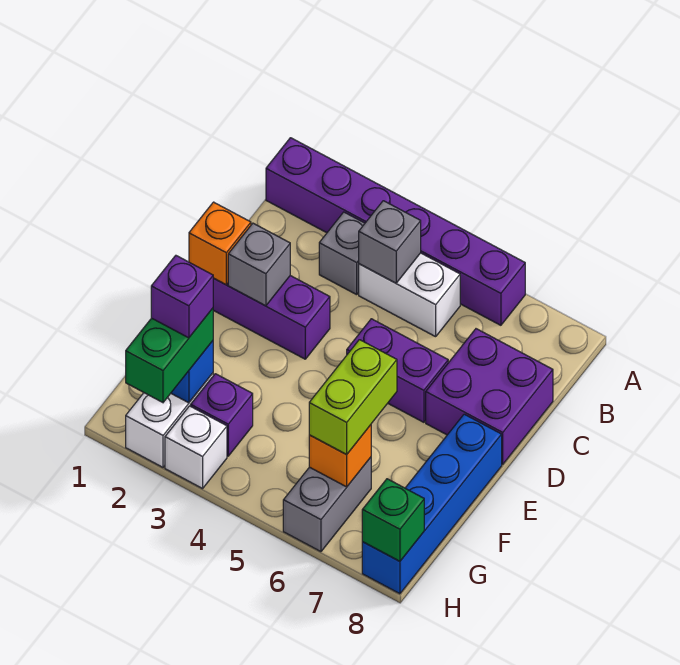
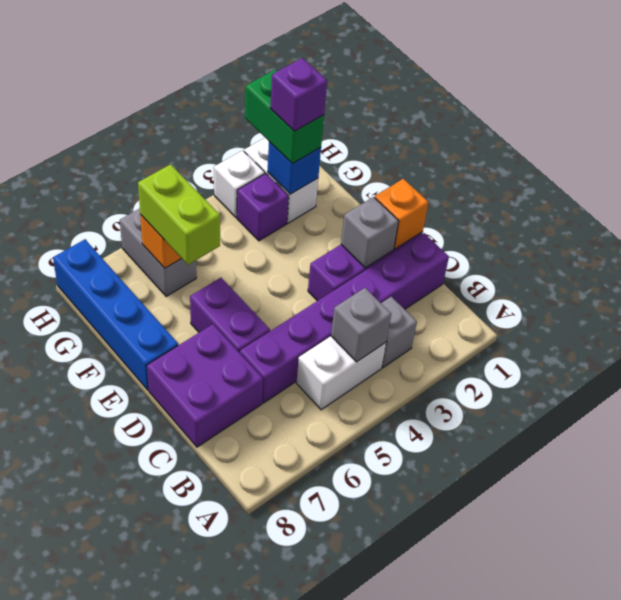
purple 1x6 brick [266,138,525,325] -> purple 1x6 brick moved to [240,233,449,403]
purple 1x2 brick [347,319,448,422] -> purple 1x2 brick turned to [190,278,270,353]
green 1x1 brick [362,479,424,561] -> none

